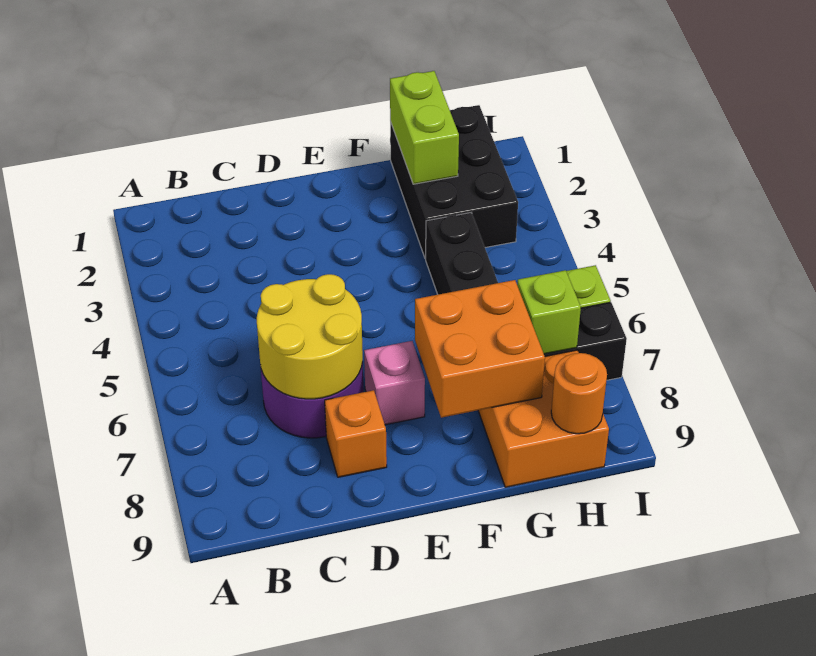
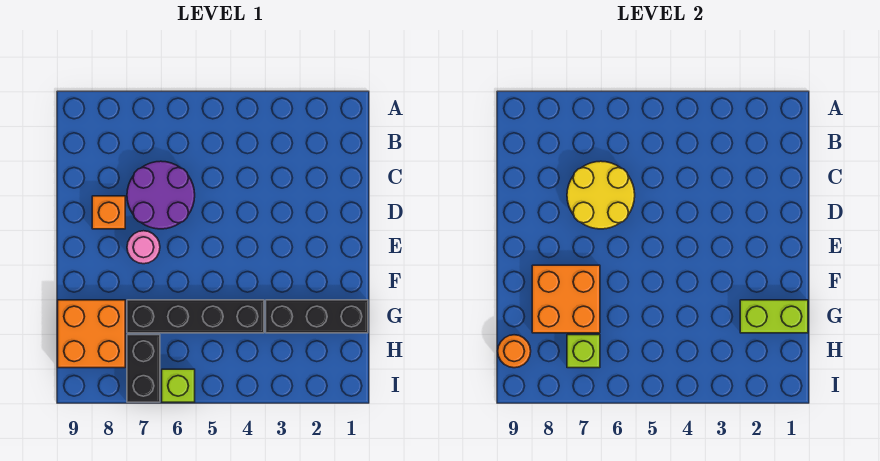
pink 1x1 brick [364,341,425,425] -> pink 1x1 round brick [127,231,160,264]
black 2x3 brick [390,105,518,259] -> black 1x3 brick [266,300,368,333]

